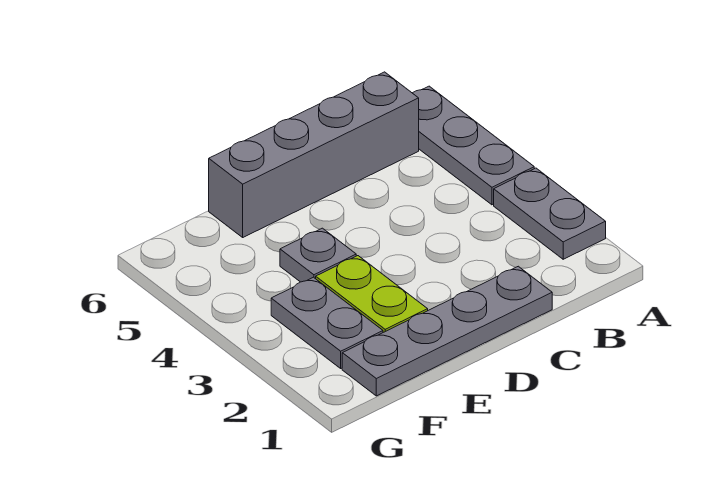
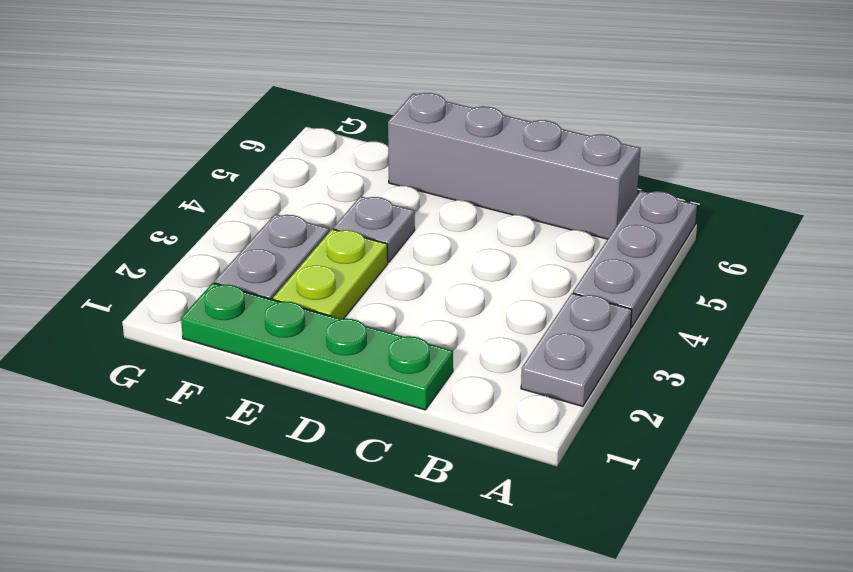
grey 1x4 plate [342,266,552,396] -> green 1x4 plate [181,283,453,410]

